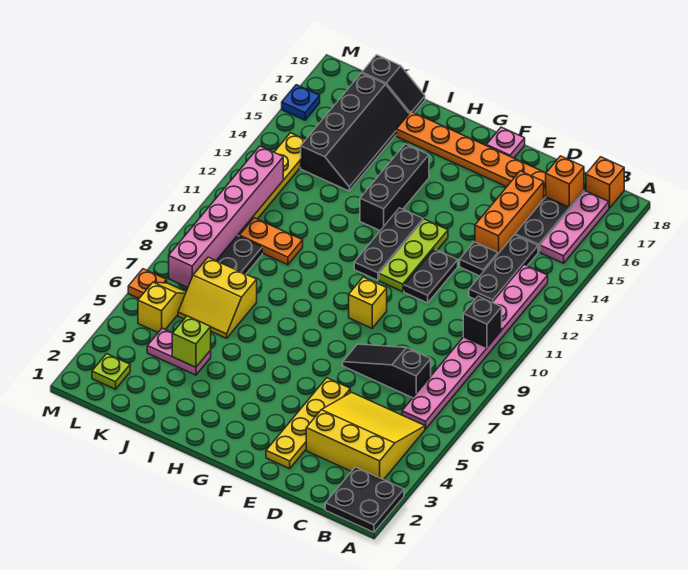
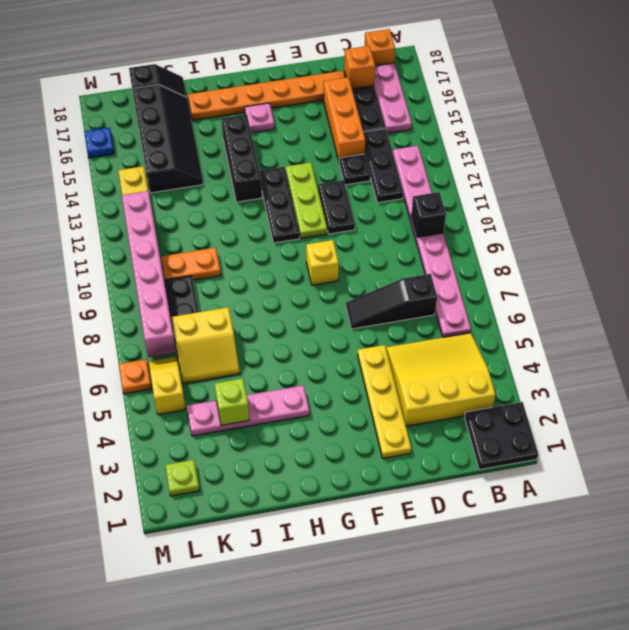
pink 1x1 plate [486,127,525,158] -> pink 1x1 plate moved to [245,103,275,133]
pink 1x2 plate [147,328,211,375] -> pink 1x4 plate [187,385,309,436]

